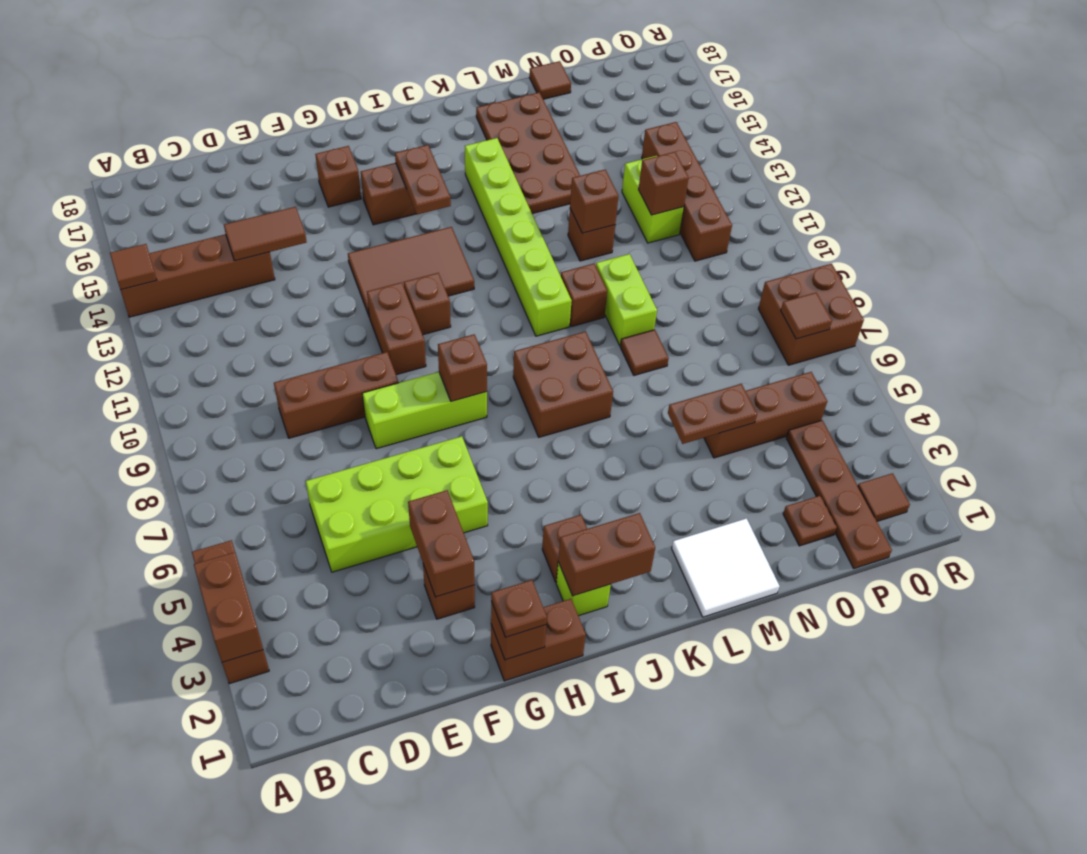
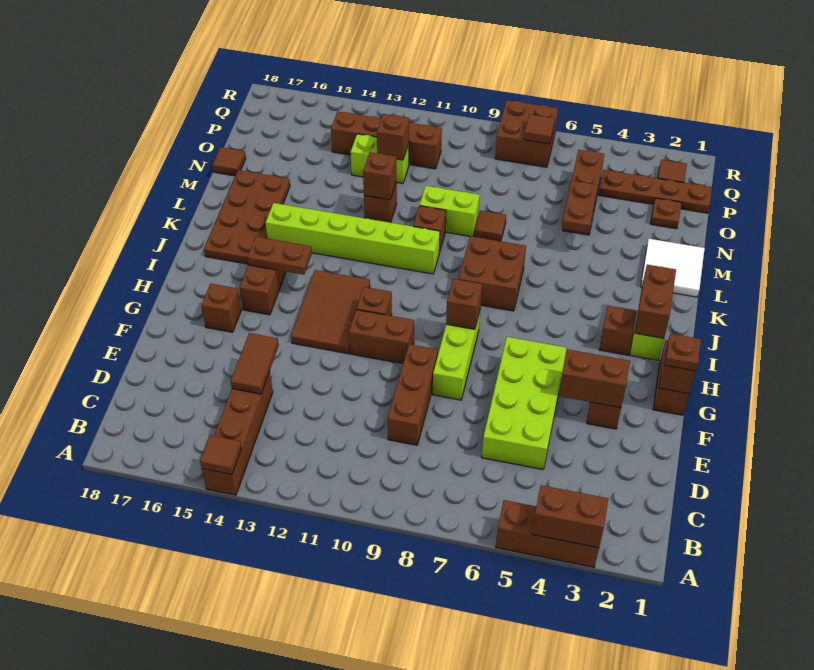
brown 2x4 plate [476,92,580,214] -> brown 2x4 plate turned to [204,170,290,264]

